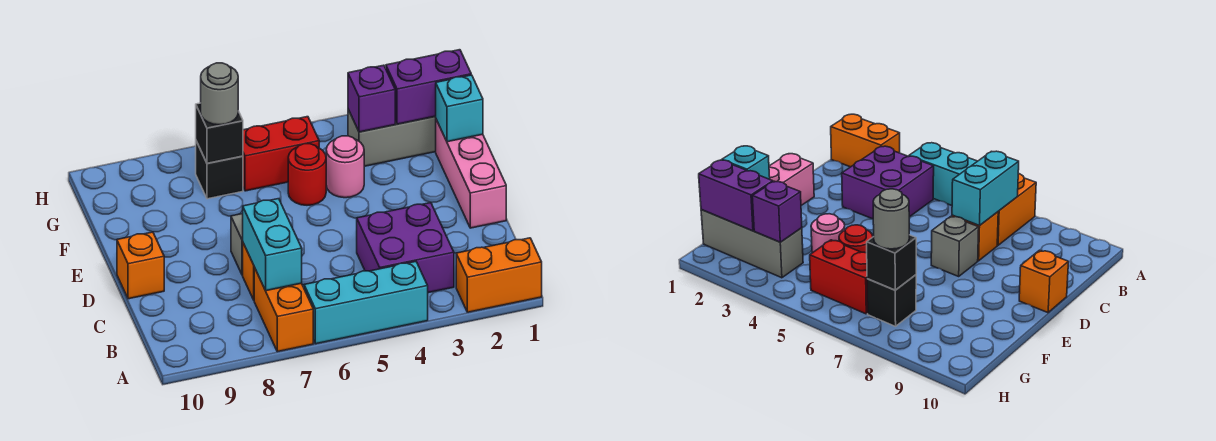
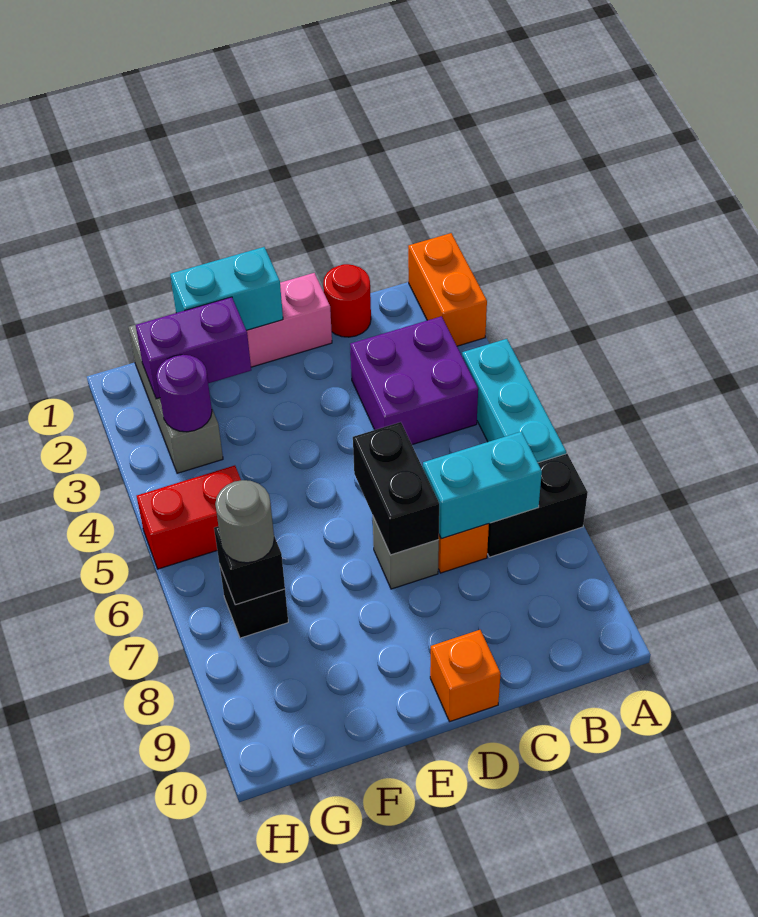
orange 1x2 brick [254,268,313,352] -> black 1x2 brick [487,454,588,557]
none -> black 1x2 brick [353,422,439,555]
cyan 1x1 brick [435,75,483,142] -> cyan 1x2 brick [170,247,283,330]
pink 1x1 round brick [326,136,364,198] -> none
red 1x1 round brick [288,144,326,205] -> red 1x1 round brick moved to [323,264,371,337]
purple 1x2 brick [386,50,471,124] -> purple 1x2 brick turned to [136,297,251,399]
purple 1x1 brick [348,65,395,132] -> purple 1x1 round brick [156,355,212,432]
red 1x2 brick [243,117,319,191] -> red 1x2 brick turned to [137,465,241,569]

